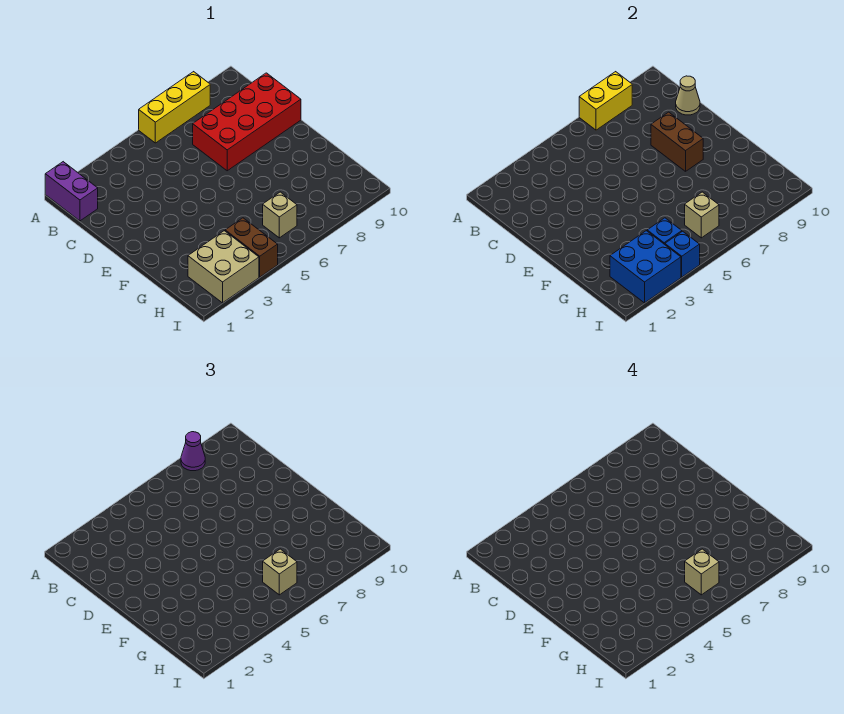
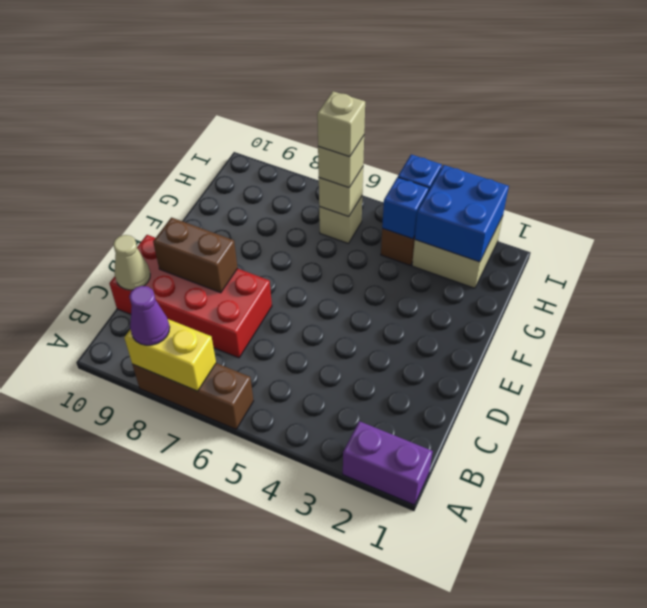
purple 1x2 brick [45,162,98,221] -> purple 1x2 brick turned to [343,421,433,505]
yellow 1x3 brick [139,72,210,143] -> brown 1x3 brick [132,363,253,429]
brown 1x2 brick [651,112,703,171] -> brown 1x2 brick turned to [153,217,238,293]

